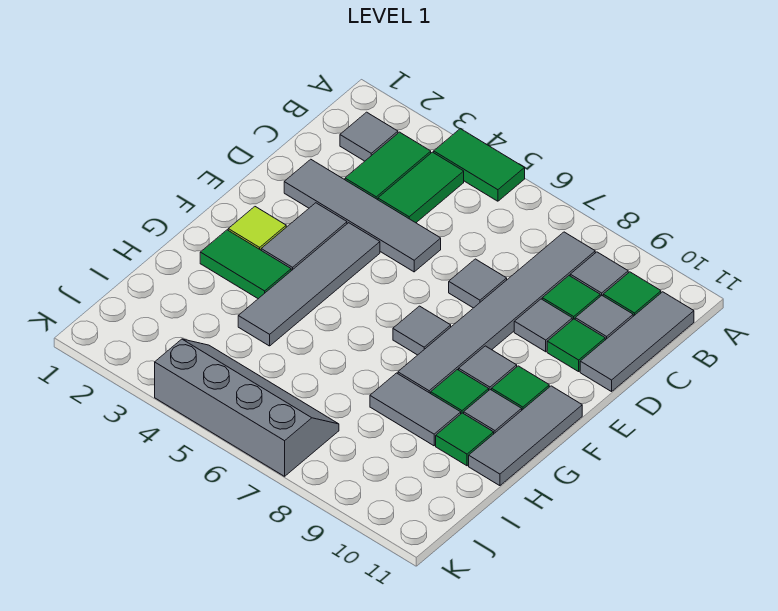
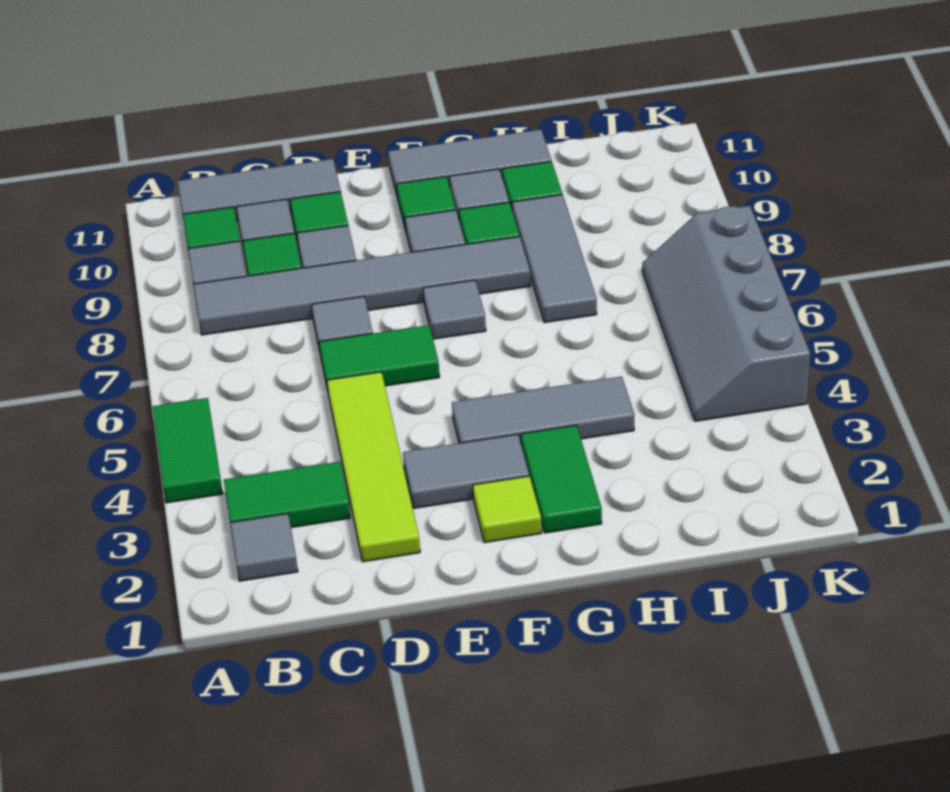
green 1x2 tile [378,152,464,223] -> green 1x2 tile moved to [319,325,440,391]
grey 1x4 tile [284,159,441,272] -> lime 1x4 tile [327,372,420,562]
grey 1x4 tile [238,223,380,346] -> grey 1x3 tile [452,376,635,443]
grey 1x2 tile [370,373,461,446] -> grey 1x3 tile [512,195,597,323]

